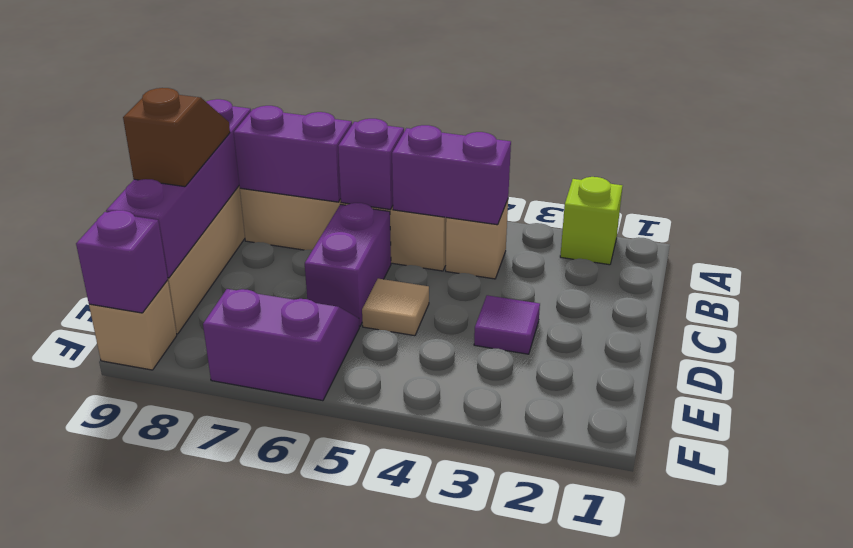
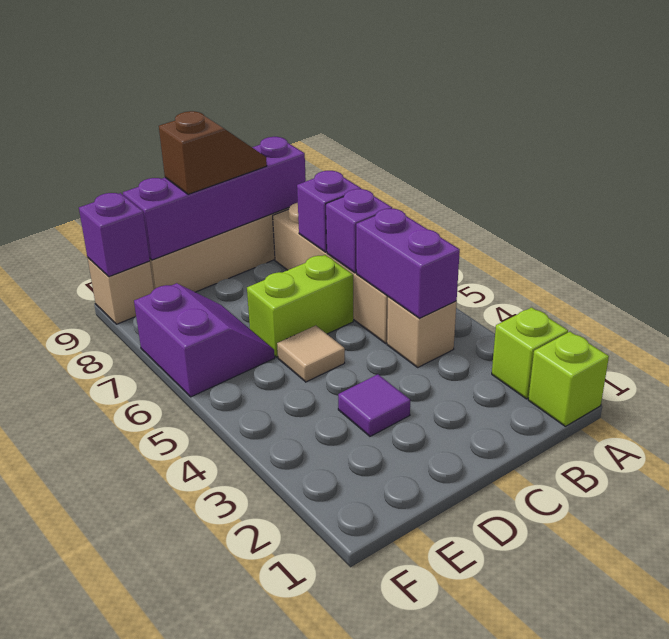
none -> lime 1x1 brick [528,332,609,426]
purple 1x2 brick [234,106,352,202] -> purple 1x1 brick [297,171,361,252]
purple 1x2 brick [305,203,391,327] -> lime 1x2 brick [247,255,353,357]

